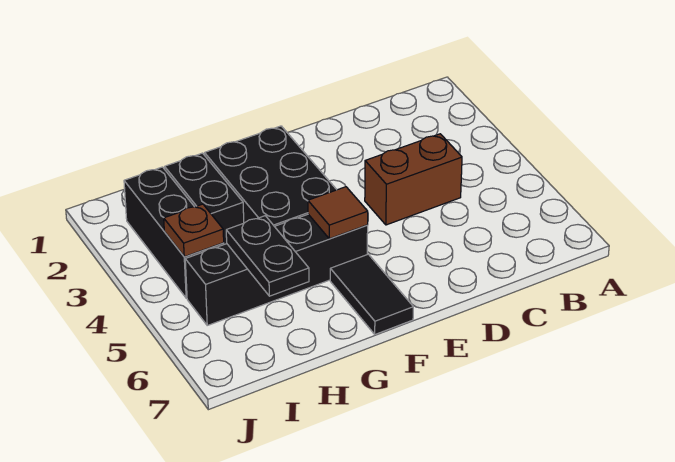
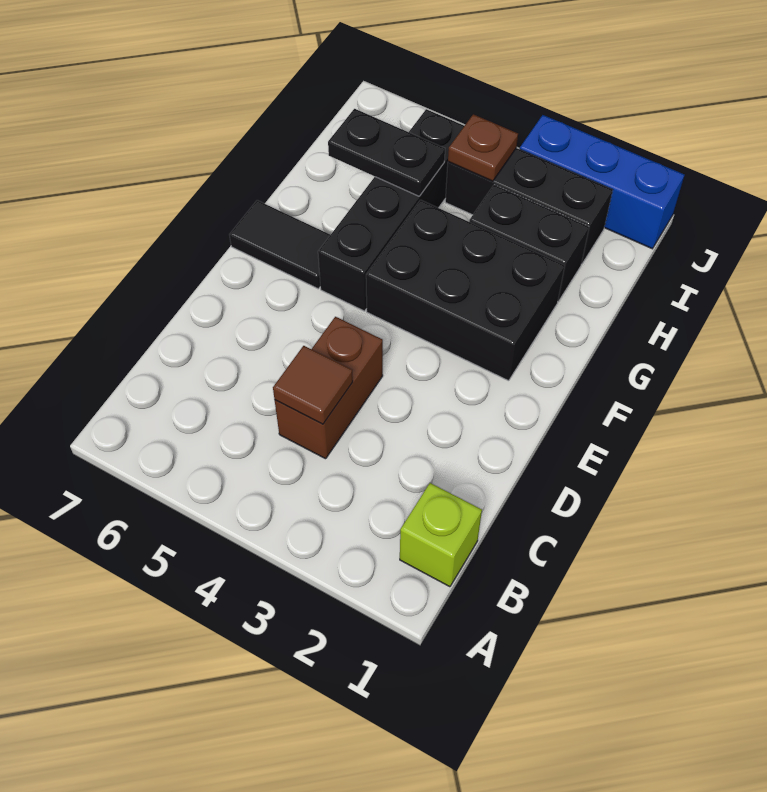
none -> lime 1x1 brick [400,483,482,587]
brown 1x1 tile [308,187,368,239] -> brown 1x1 tile moved to [273,346,353,424]
none -> blue 1x3 brick [520,115,684,249]

